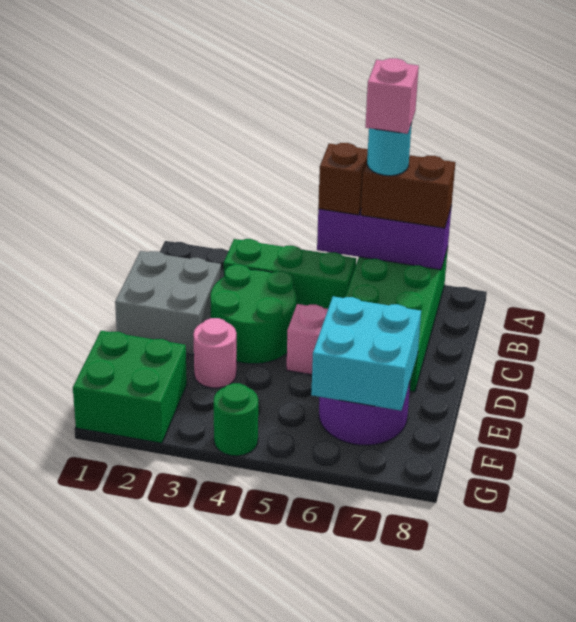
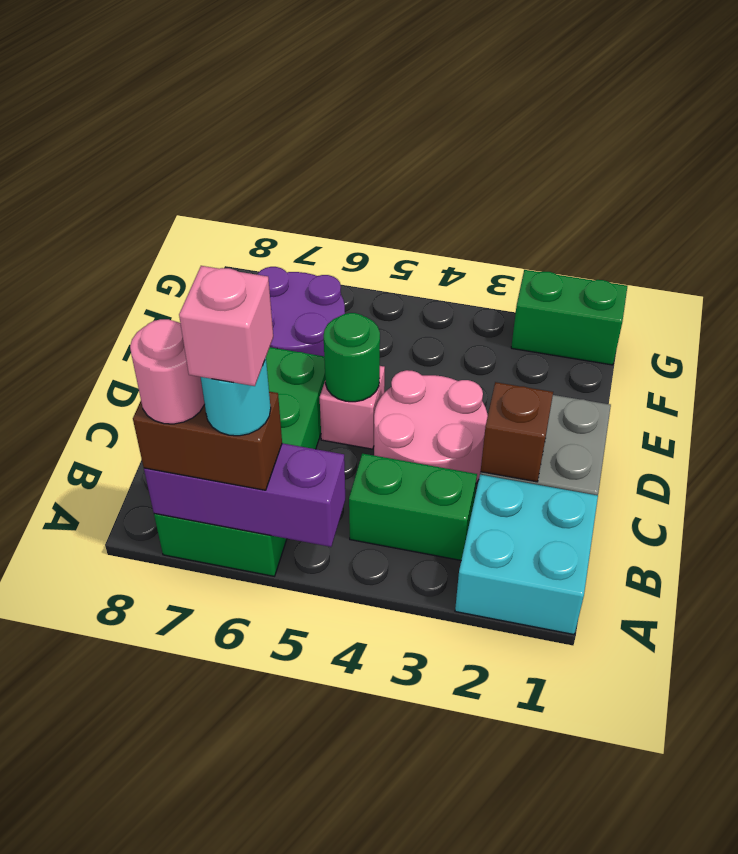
brown 1x1 brick [318,143,368,215] -> brown 1x1 brick moved to [481,382,553,482]
green 1x3 brick [224,239,356,309] -> green 1x2 brick [349,454,477,560]
green 2x2 round brick [211,264,296,364] -> pink 2x2 round brick [374,370,488,483]
pink 1x1 round brick [193,318,237,388] -> pink 1x1 round brick moved to [130,319,205,424]
cyan 2x2 brick [311,296,421,411] -> cyan 2x2 brick moved to [455,475,598,635]
green 2x2 brick [73,331,187,443] -> green 1x2 brick [511,270,627,365]
green 1x1 round brick [214,383,258,456] -> green 1x1 round brick moved to [324,313,380,402]

